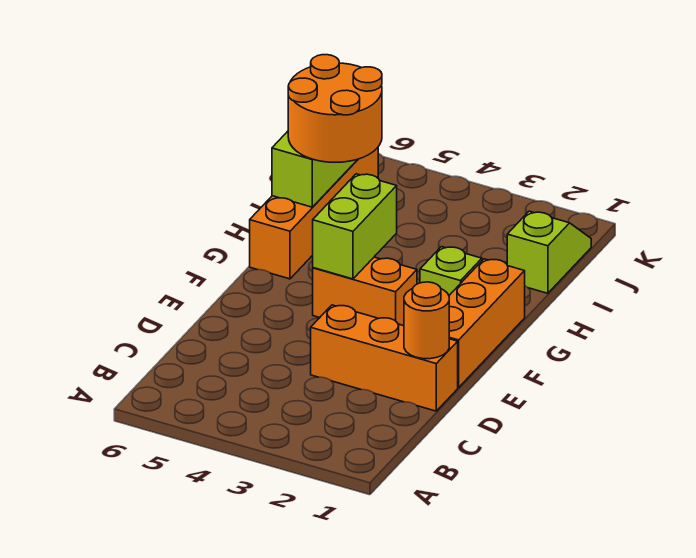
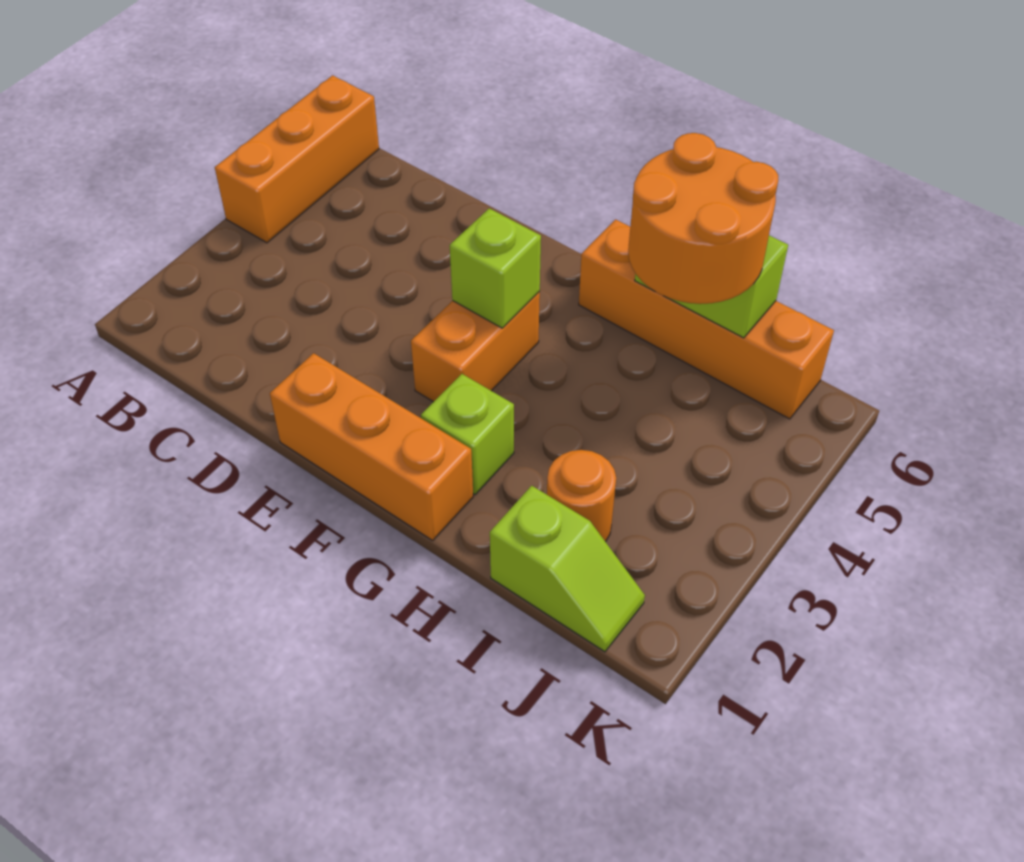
orange 1x3 brick [311,305,458,411] -> orange 1x3 brick moved to [215,75,379,243]
orange 1x1 round brick [404,282,449,359] -> orange 1x1 round brick moved to [547,450,616,542]
lime 1x2 brick [313,174,397,279] -> lime 1x1 brick [450,208,541,328]

